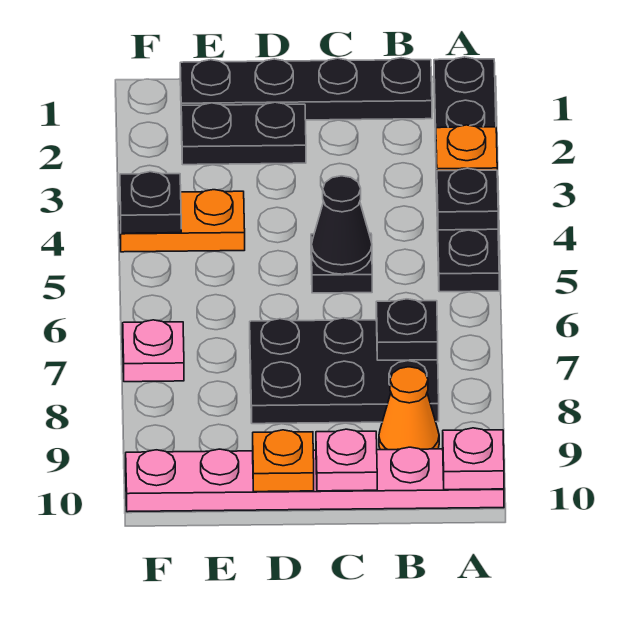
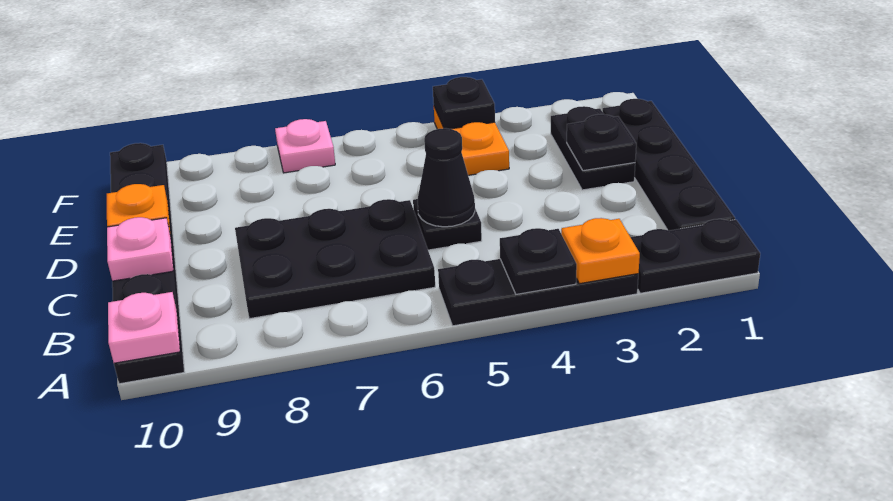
pink 1x6 plate [126,447,504,512] -> black 1x6 plate [110,143,184,384]
black 2x3 plate [250,318,439,424] -> black 2x3 plate turned to [235,199,435,319]
black 1x1 plate [376,299,438,360] -> black 1x1 plate moved to [567,114,636,171]
orange 1x1 cone [379,367,439,450] -> none

